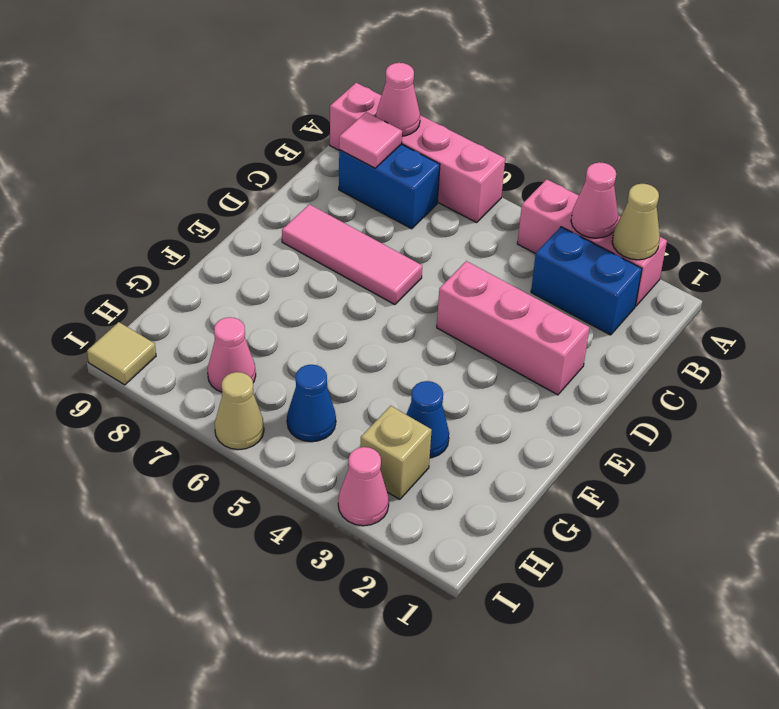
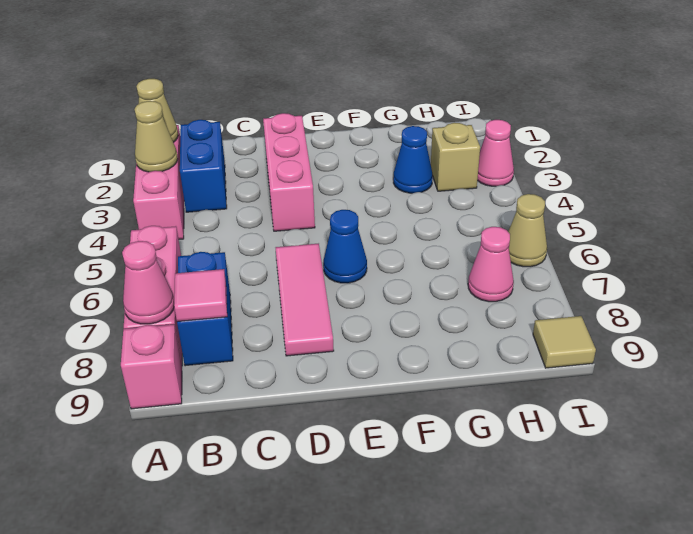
pink 1x1 cone [571,162,618,238] -> tan 1x1 cone [134,101,178,172]
blue 1x1 cone [287,365,336,442] -> blue 1x1 cone moved to [323,210,367,283]

